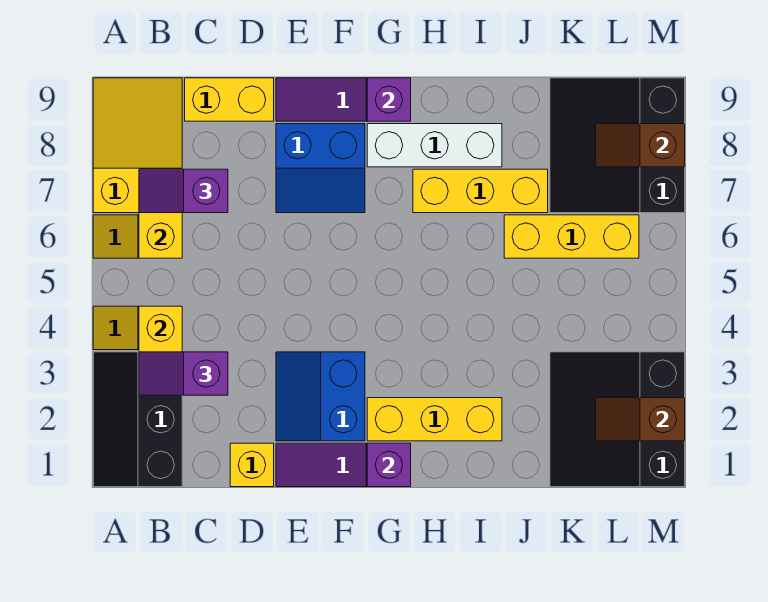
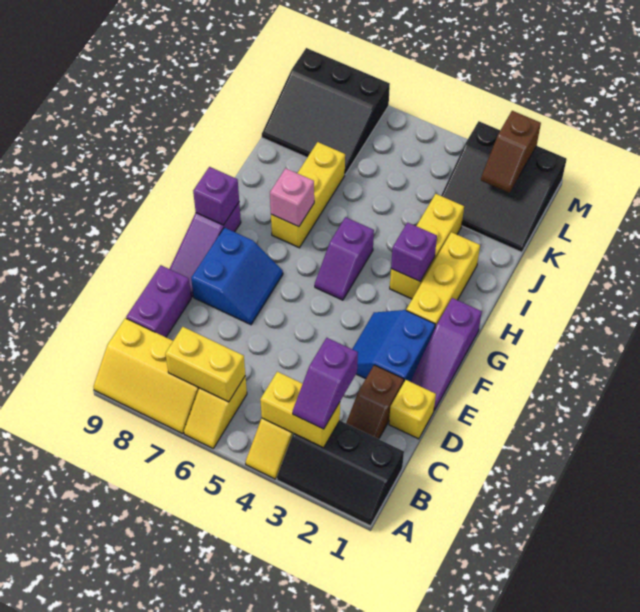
yellow 2x3 slope [93,78,182,213] -> yellow 2x3 slope turned to [93,318,199,434]
purple 1x2 slope [139,169,228,213] -> purple 1x2 slope moved to [315,217,374,300]
yellow 1x2 brick [185,78,274,121] -> purple 1x2 brick [126,265,191,337]
blue 2x2 slope [276,352,365,441] -> blue 2x2 slope turned to [352,310,435,382]
purple 1x1 brick [367,443,411,487] -> purple 1x1 brick moved to [391,222,437,281]
white 1x3 brick [367,124,502,167] -> none
none -> pink 1x1 brick [270,168,314,227]
yellow 1x3 brick [504,215,639,258] -> yellow 1x3 brick moved to [390,194,464,299]
brown 1x2 slope [596,124,685,167] -> brown 1x2 slope moved to [346,365,404,439]

